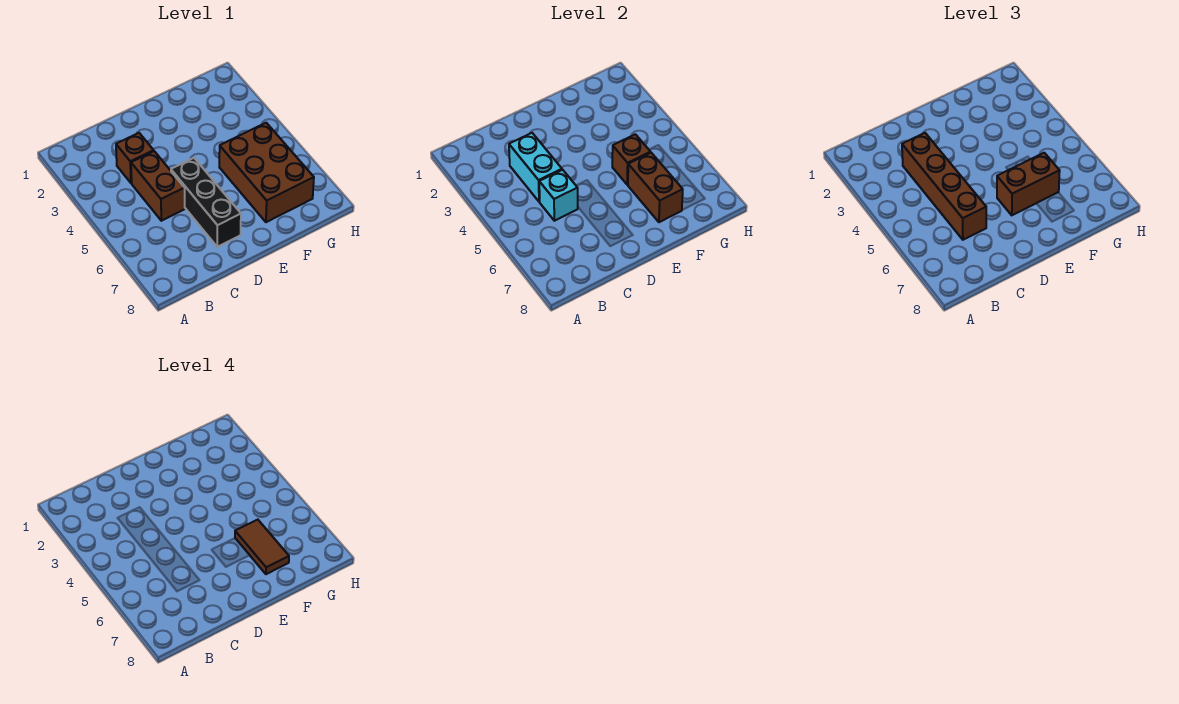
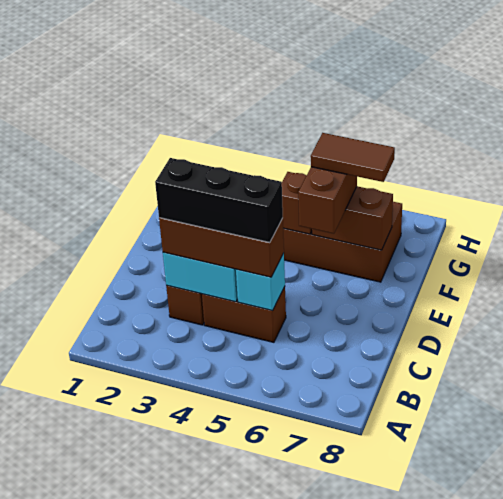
brown 1x4 brick [902,133,986,240] -> brown 1x3 brick [159,218,284,277]
black 1x3 brick [171,158,241,247] -> black 1x3 brick moved to [155,158,283,243]

